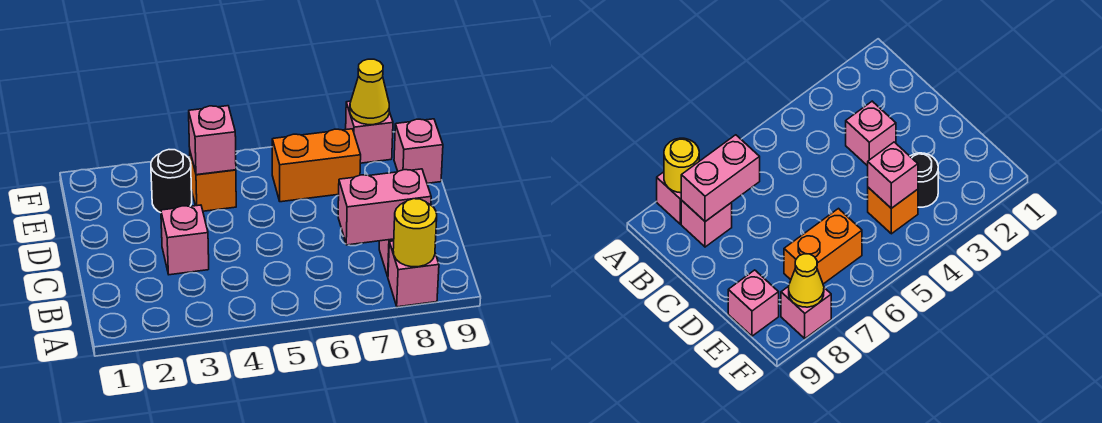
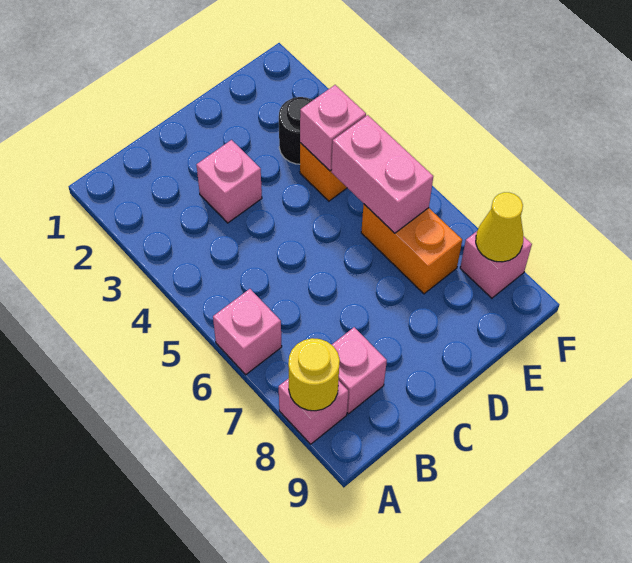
pink 1x2 brick [338,169,431,245] -> pink 1x2 brick moved to [331,115,433,233]
pink 1x1 brick [394,119,443,183] -> pink 1x1 brick moved to [213,289,282,375]

